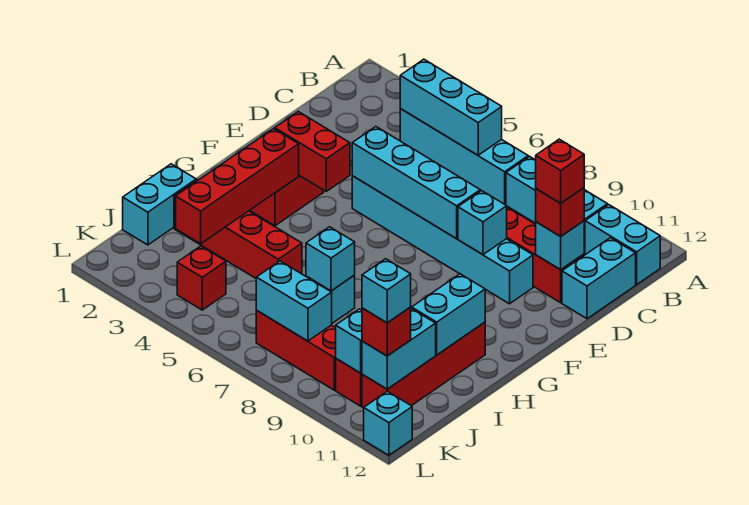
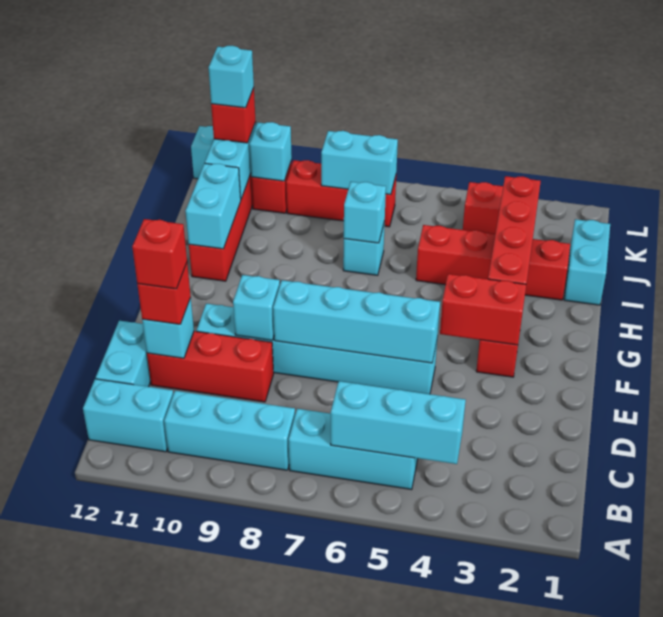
cyan 1x4 brick [400,109,528,204] -> cyan 1x3 brick [289,409,418,490]

